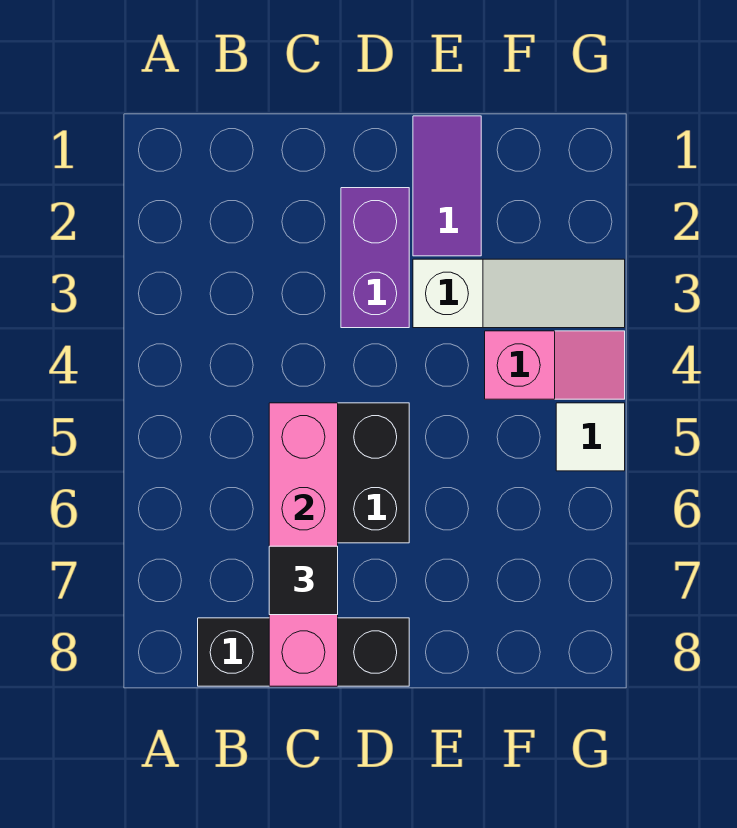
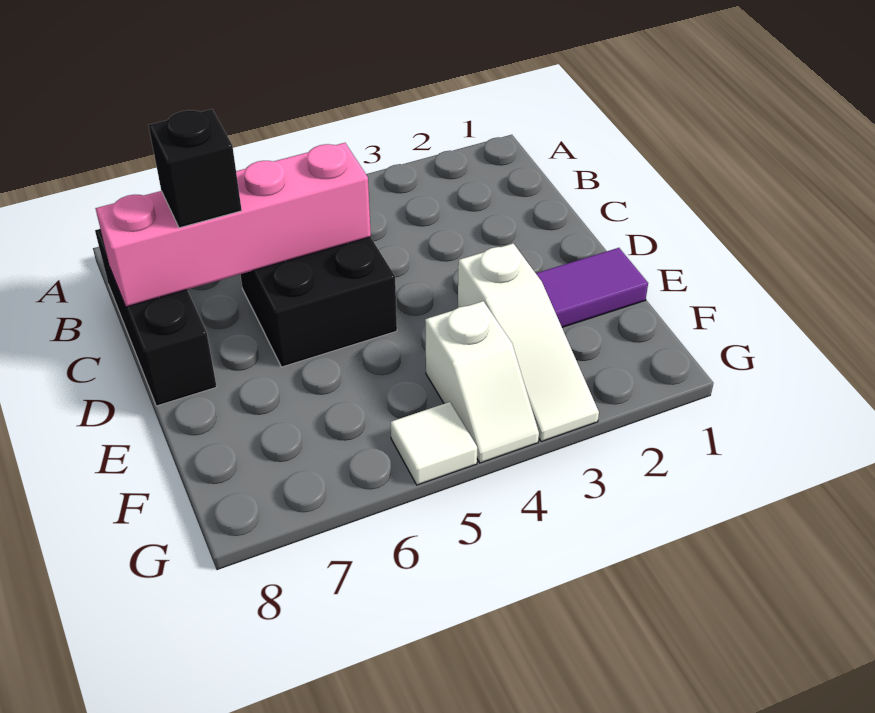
black 1x1 tile [269,546,338,615] -> black 1x1 brick [149,109,242,228]
purple 1x2 brick [341,188,409,328] -> none
pink 1x2 slope [485,331,625,399] -> white 1x2 slope [425,301,539,463]

